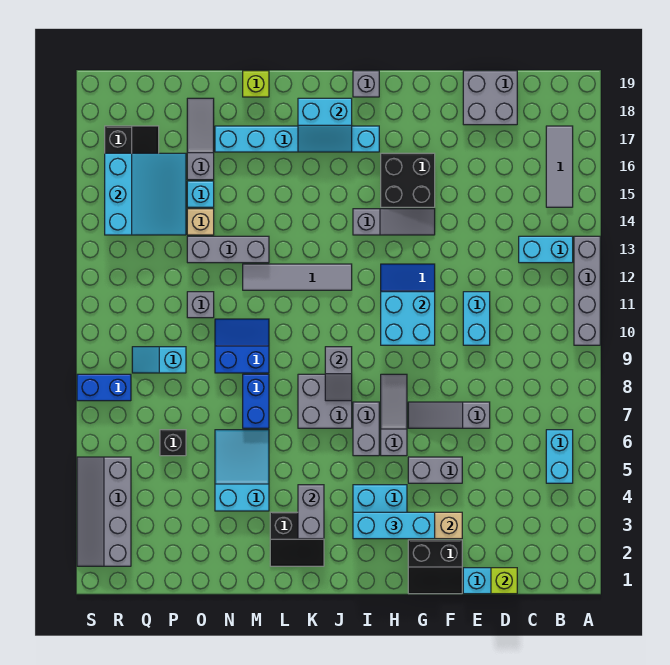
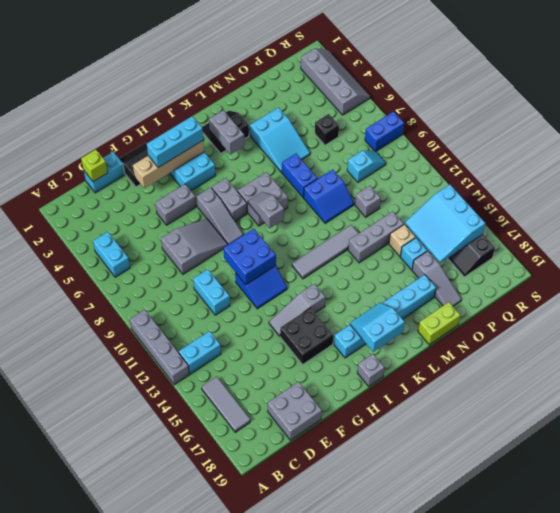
grey 1x3 slope [408,402,490,428] -> grey 2x3 slope [161,219,228,274]
cyan 2x2 brick [381,292,435,345] -> blue 2x2 brick [224,229,276,285]
lime 1x1 brick [243,71,269,97] -> lime 1x2 brick [418,302,460,345]

